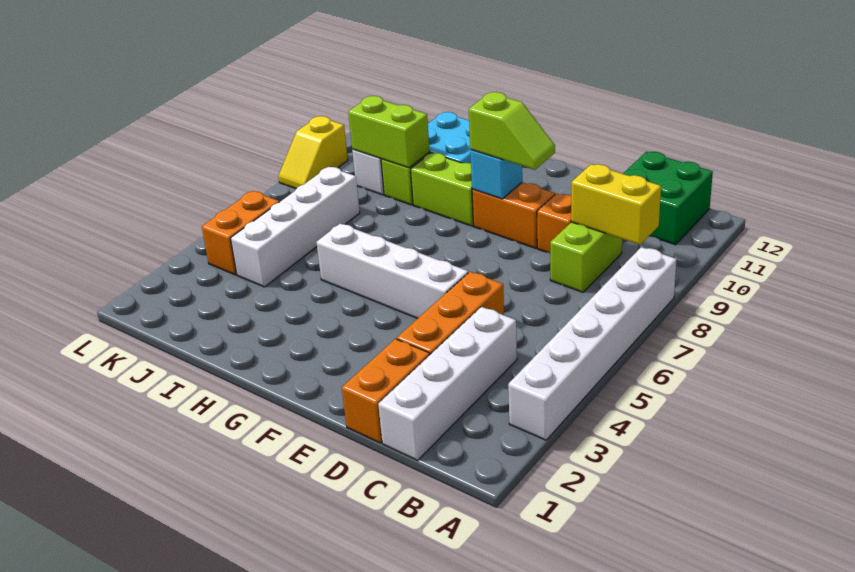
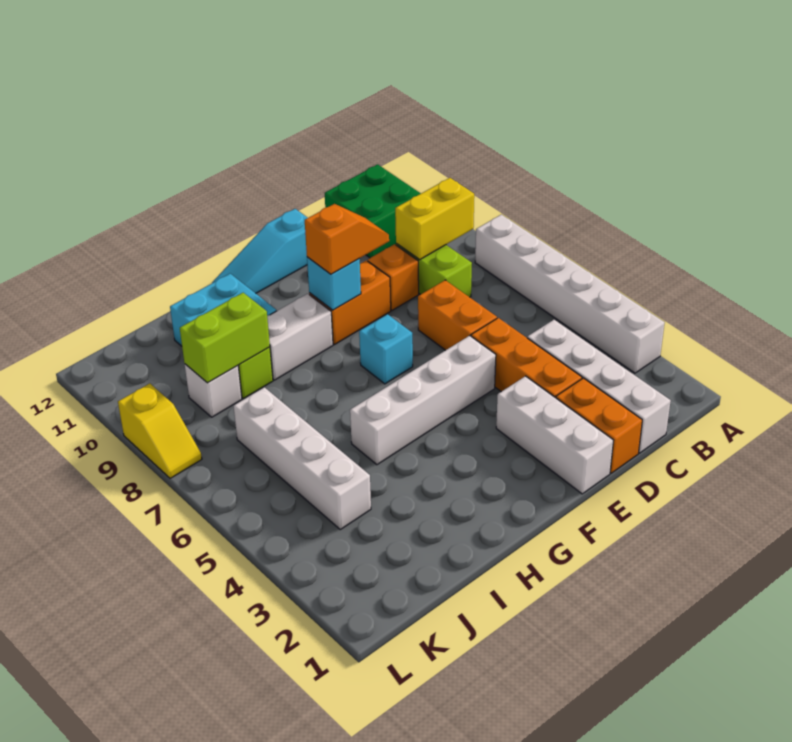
none -> white 1x3 brick [496,376,614,494]
lime 1x2 slope [469,92,555,170] -> orange 1x2 slope [305,204,389,274]
none -> cyan 1x3 slope [212,209,308,293]
none -> cyan 1x1 brick [359,314,413,384]
lime 1x2 brick [411,153,474,226] -> white 1x2 brick [267,294,333,380]
orange 1x2 brick [202,191,279,275] -> orange 1x2 brick moved to [418,280,497,350]

